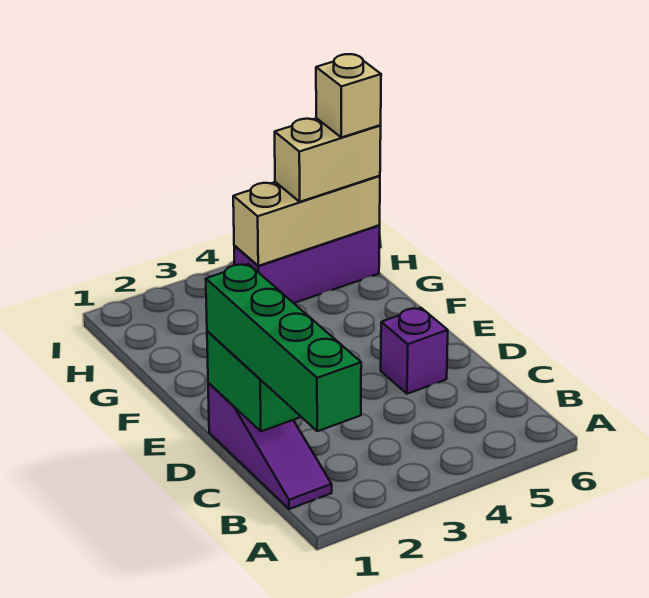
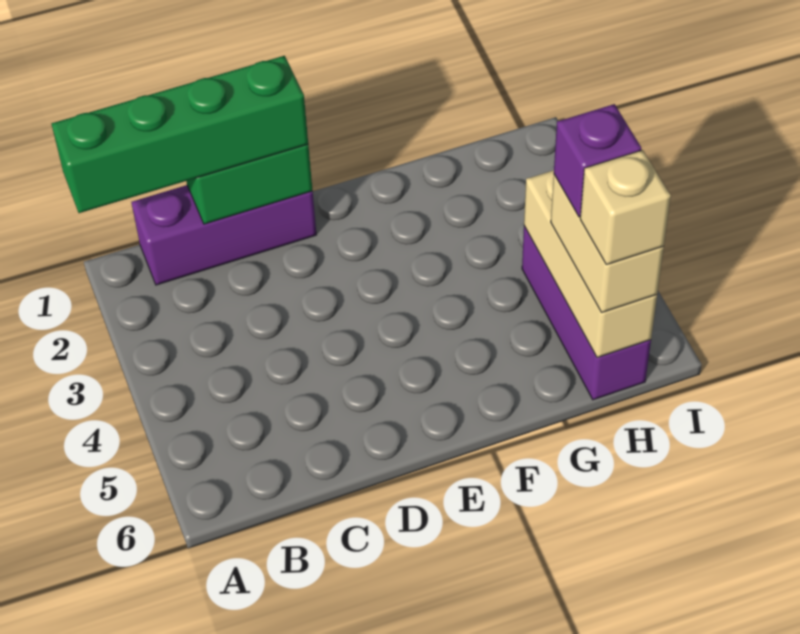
purple 1x3 slope [208,383,332,509] -> purple 1x3 brick [131,185,316,285]
purple 1x1 brick [381,308,448,394] -> purple 1x1 brick moved to [554,104,641,217]

